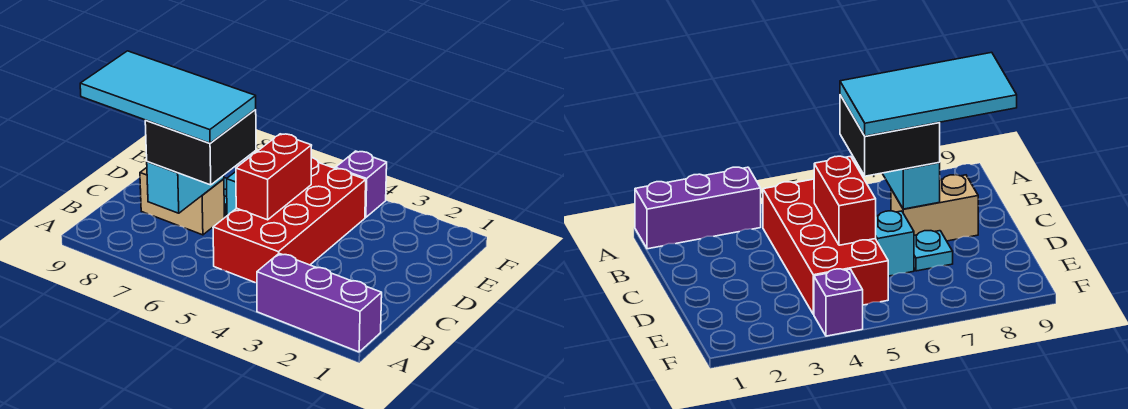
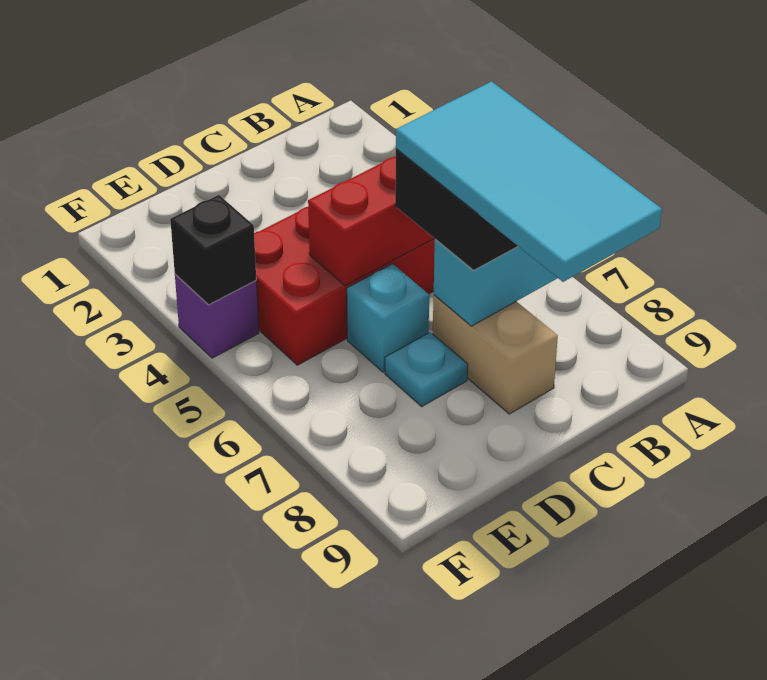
purple 1x3 brick [257,253,382,352] -> none
none -> black 1x1 brick [170,195,256,305]

